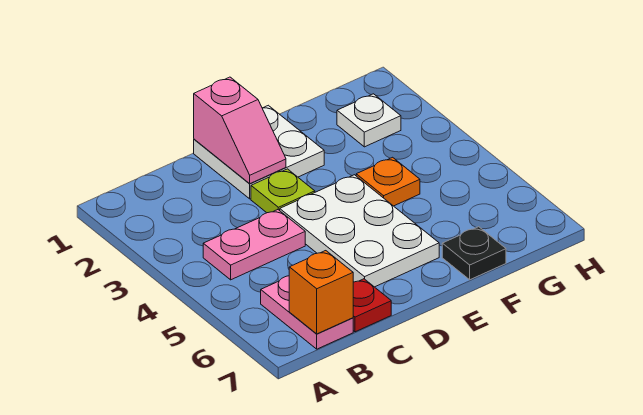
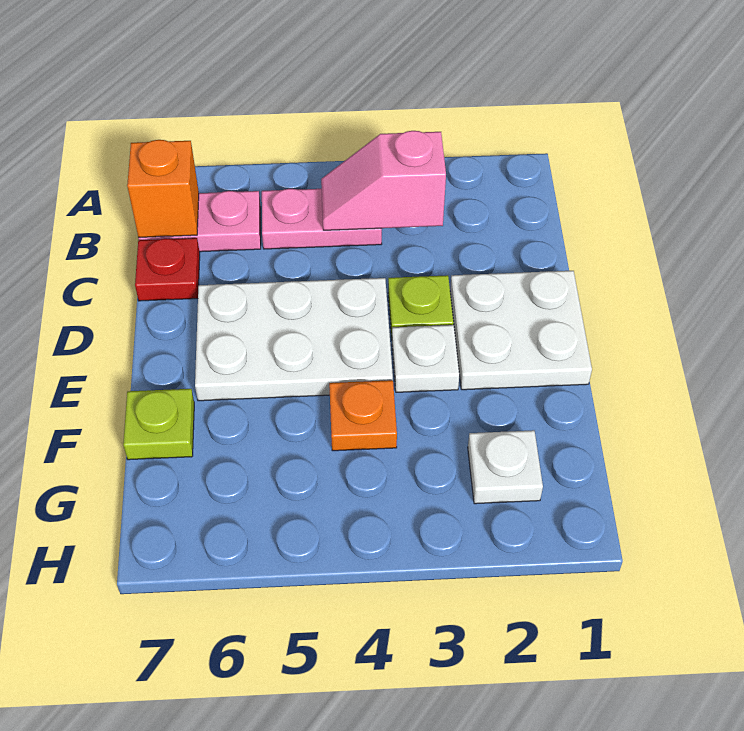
pink 1x2 plate [203,210,305,280] -> pink 1x2 plate turned to [262,189,382,249]
pink 1x2 slope [194,77,286,183] -> pink 1x2 slope moved to [321,131,446,230]
none -> white 1x1 plate [392,325,459,392]
black 1x1 plate [442,227,506,280] -> lime 1x1 plate [123,389,194,460]

